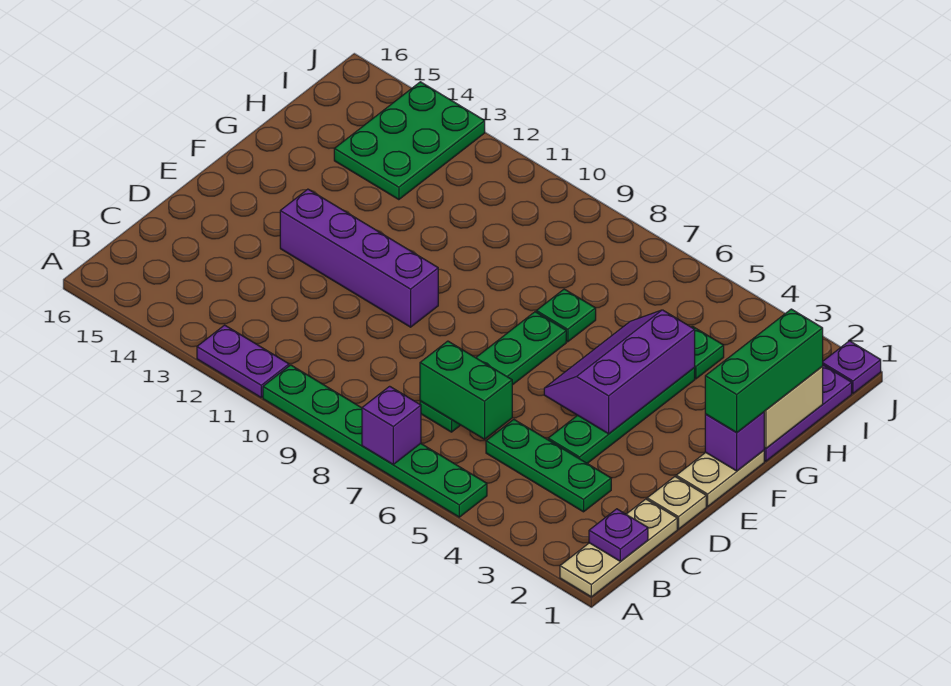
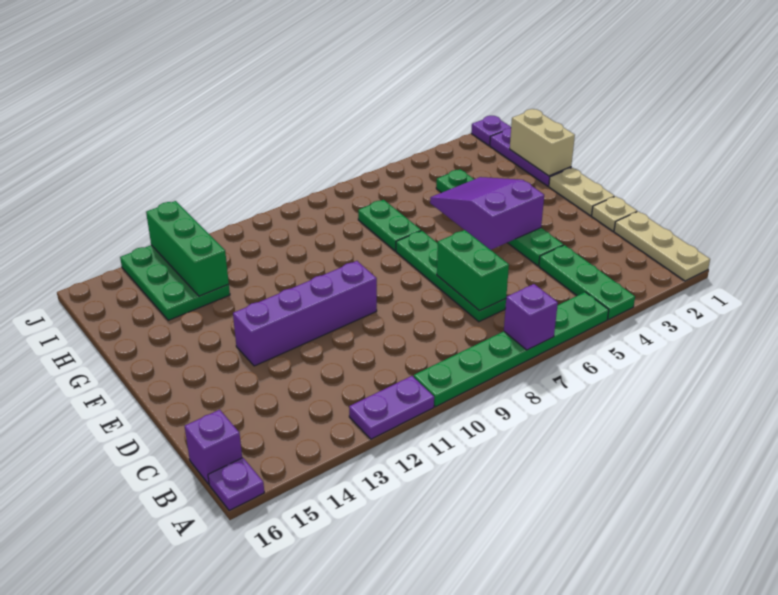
purple 1x1 plate [589,509,648,561] -> purple 1x1 plate moved to [208,458,264,511]
green 1x3 plate [486,420,611,512] -> green 1x3 plate turned to [539,245,635,319]
green 1x2 brick [420,341,512,439] -> green 1x2 brick turned to [437,230,509,311]
purple 2x3 slope [544,310,695,434] -> purple 2x3 slope turned to [430,177,544,250]
purple 1x1 brick [705,412,764,471] -> purple 1x1 brick moved to [185,410,242,484]
green 1x3 brick [705,309,823,433] -> green 1x3 brick moved to [146,201,229,296]
green 1x1 plate [536,289,596,342] -> green 1x2 plate [358,200,421,251]

